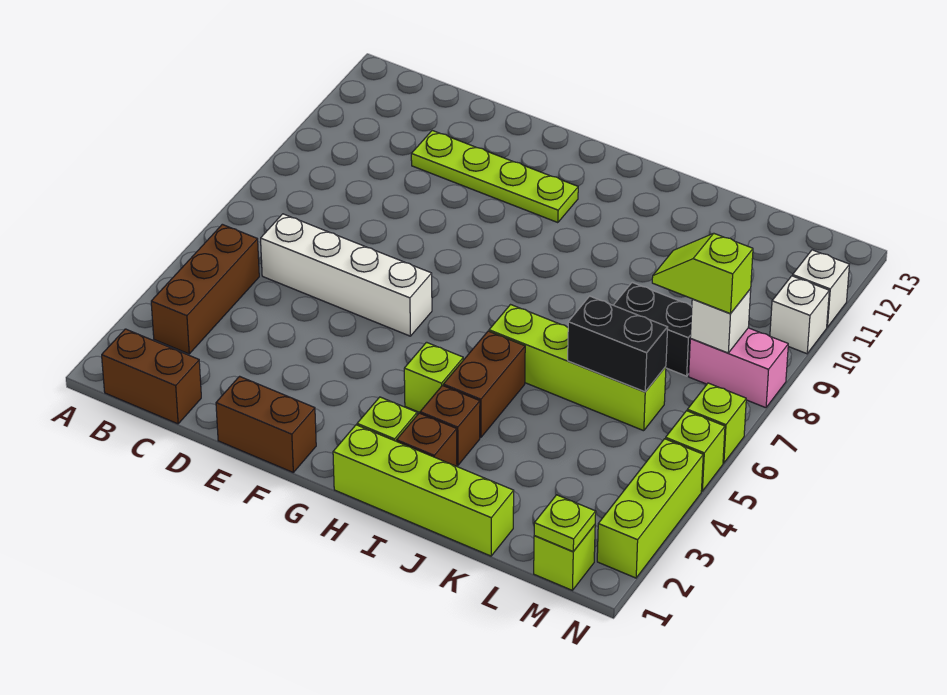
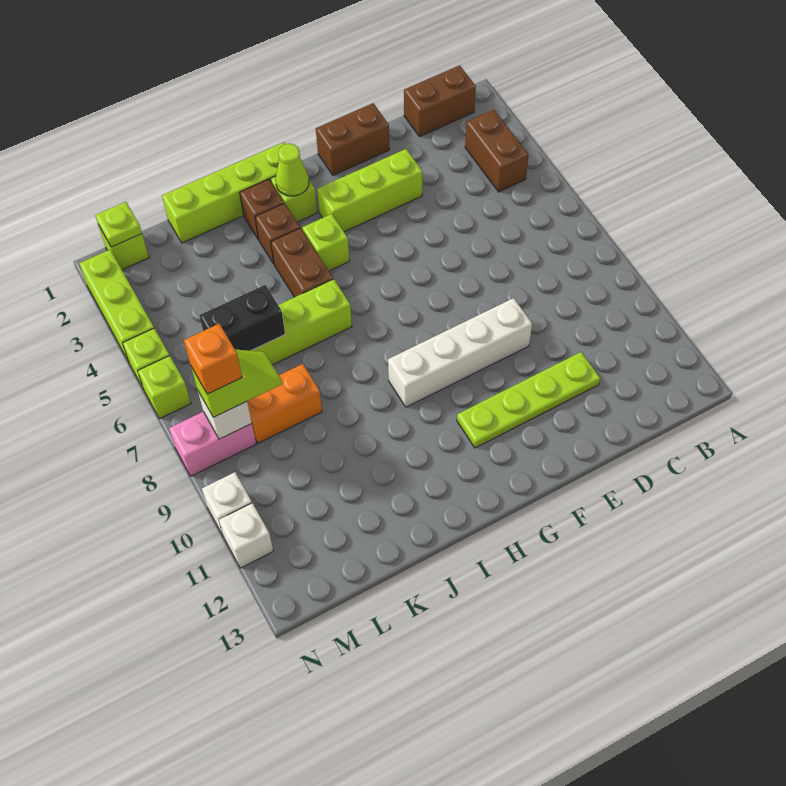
brown 1x3 brick [151,224,259,354] -> brown 1x2 brick [465,110,529,192]
white 1x4 brick [261,214,432,336] -> white 1x4 brick moved to [388,298,532,407]
none -> lime 1x3 brick [317,149,422,232]
none -> lime 1x1 cone [276,144,309,196]
black 1x2 brick [614,283,692,376] -> orange 1x2 brick [247,364,322,443]
none -> orange 1x1 brick [184,324,242,394]

